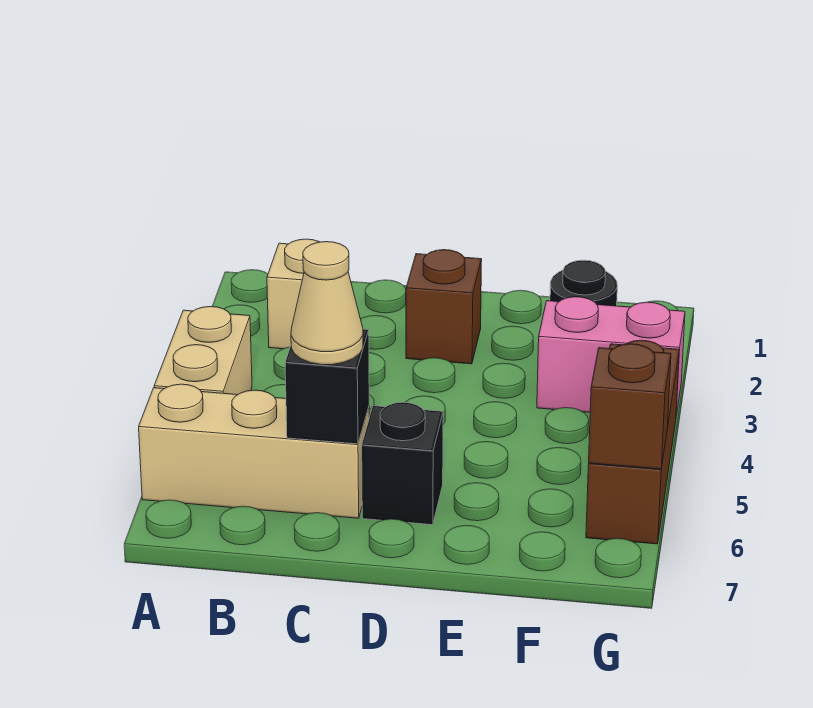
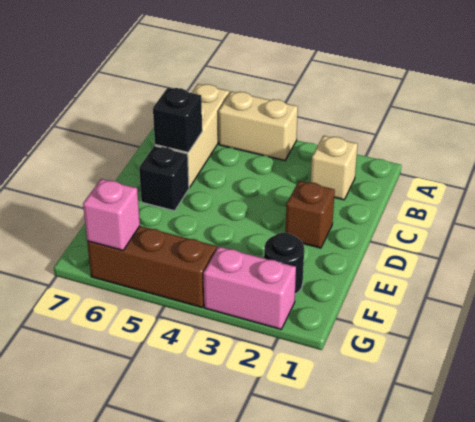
tan 1x1 cone [291,242,363,365] -> none
pink 1x2 brick [537,297,685,416] -> pink 1x2 brick turned to [203,247,296,329]
brown 1x1 brick [589,344,671,469] -> pink 1x1 brick [83,179,140,250]

